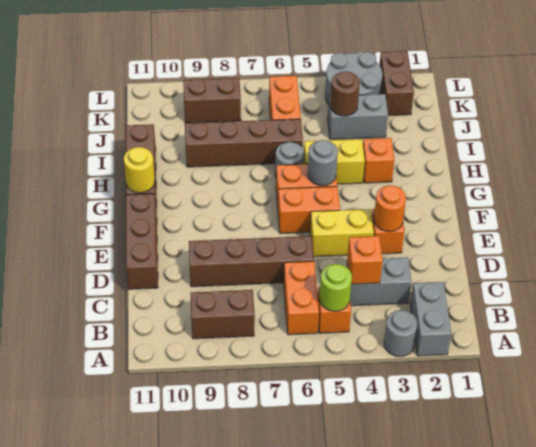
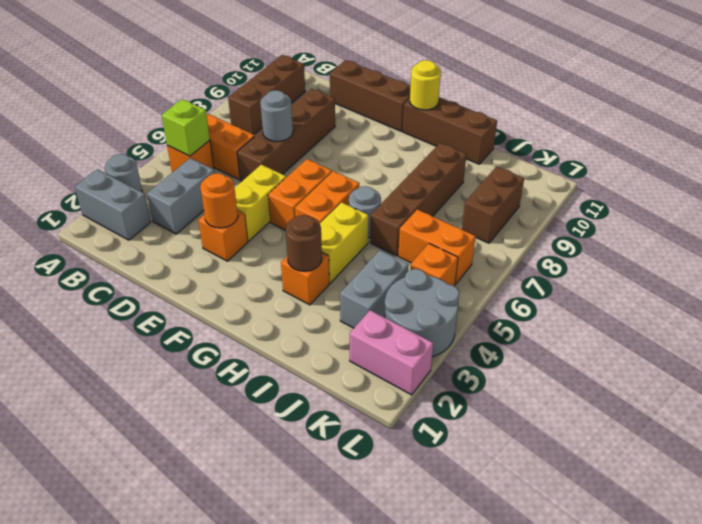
lime 1x1 round brick [319,264,352,311] -> lime 1x1 brick [162,99,210,156]
brown 1x2 brick [191,290,255,339] -> brown 1x3 brick [228,55,305,135]
orange 1x1 brick [347,236,383,284] -> orange 1x1 brick moved to [411,244,458,286]
grey 1x1 round brick [308,140,338,186] -> grey 1x1 round brick moved to [260,90,293,142]
brown 1x1 round brick [330,71,360,116] -> brown 1x1 round brick moved to [286,215,322,271]
brown 1x2 brick [380,51,414,116] -> pink 1x2 brick [350,310,433,395]

